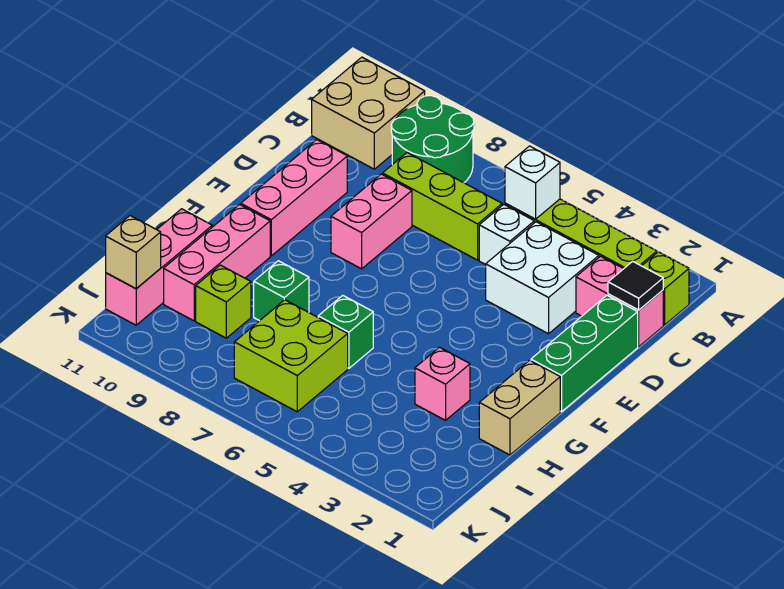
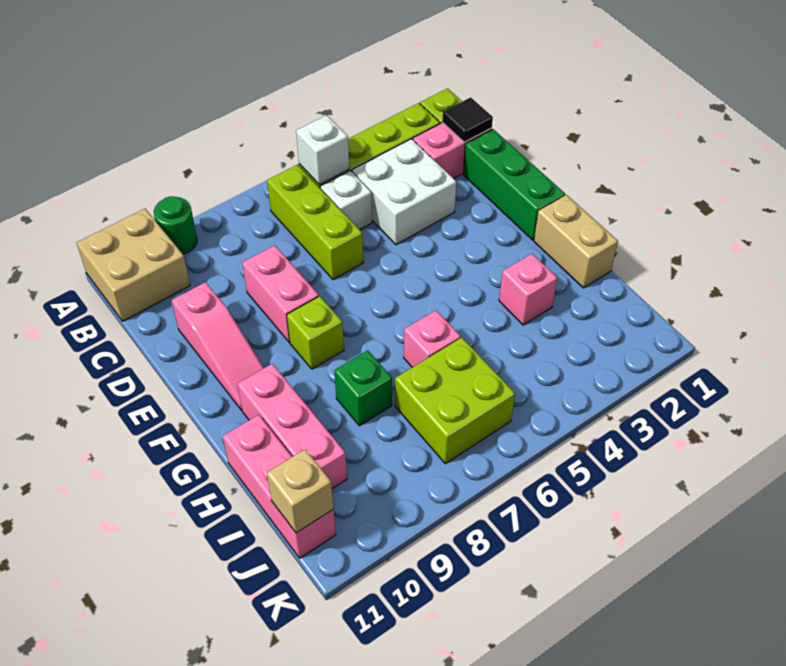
green 2x2 round brick [391,96,474,183] -> green 1x1 round brick [154,196,197,254]
lime 1x3 brick [382,153,502,260] -> lime 1x3 brick turned to [267,165,363,280]
pink 1x3 brick [241,140,347,256] -> pink 1x3 slope [172,282,264,410]
green 1x1 brick [318,295,373,368] -> pink 1x1 brick [404,311,461,367]
lime 1x1 brick [196,265,251,338] -> lime 1x1 brick moved to [287,296,344,369]

